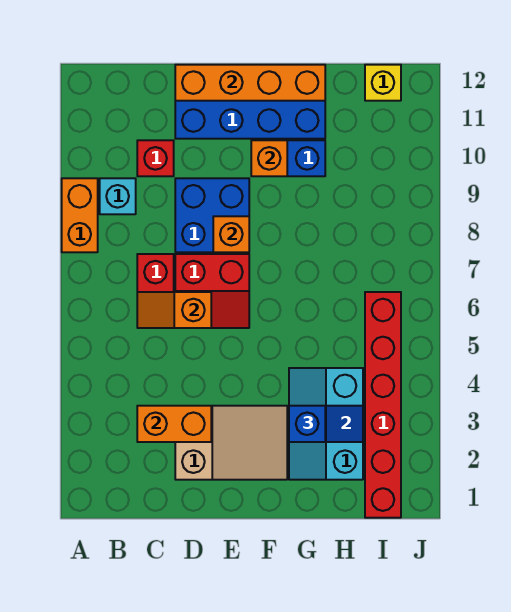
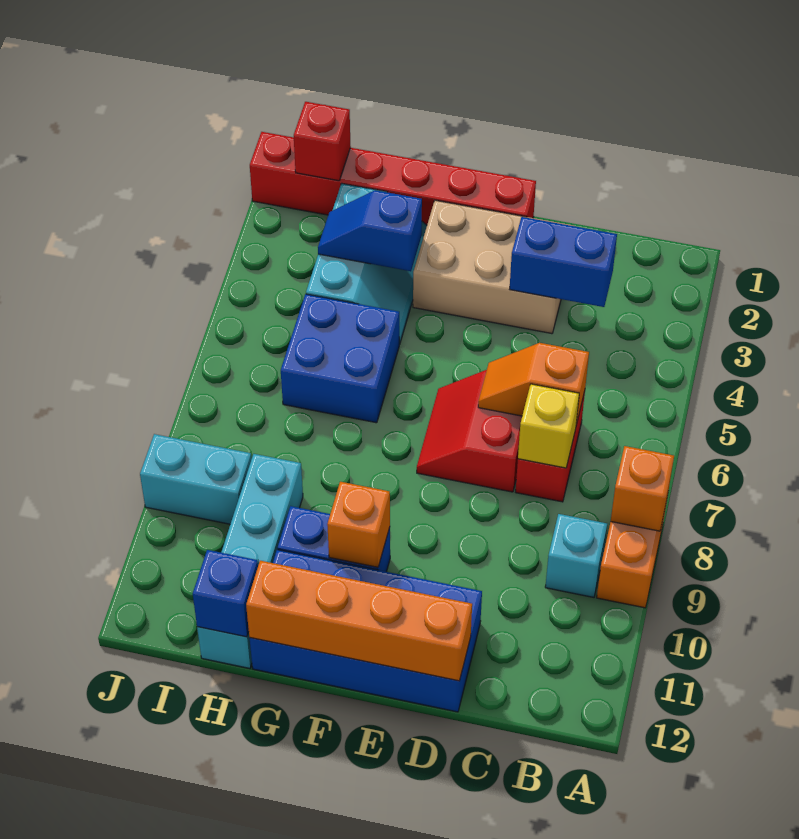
orange 1x2 brick [137,406,211,442] -> blue 1x2 brick [510,217,617,307]
orange 1x2 slope [137,292,211,328] -> orange 1x2 slope turned to [478,343,589,425]
red 1x1 brick [137,140,174,176] -> red 1x1 brick moved to [294,102,351,181]
tan 2x3 slope [175,406,287,480] -> tan 2x3 brick [413,200,574,334]
red 2x2 slope [175,254,249,328] -> red 2x2 slope turned to [417,370,522,492]
blue 2x2 brick [175,178,249,252] -> blue 2x2 brick moved to [281,294,400,423]
orange 1x1 brick [213,216,249,252] -> orange 1x1 brick moved to [611,446,674,531]
blue 1x1 brick [289,406,325,442] -> blue 1x1 brick moved to [193,550,258,637]
none -> cyan 1x4 brick [197,454,303,668]
red 1x6 brick [365,292,401,518] -> red 1x6 brick turned to [250,132,536,225]
none -> cyan 1x2 brick [140,434,252,524]
yellow 1x1 brick [365,65,401,101] -> yellow 1x1 brick moved to [518,384,579,468]

